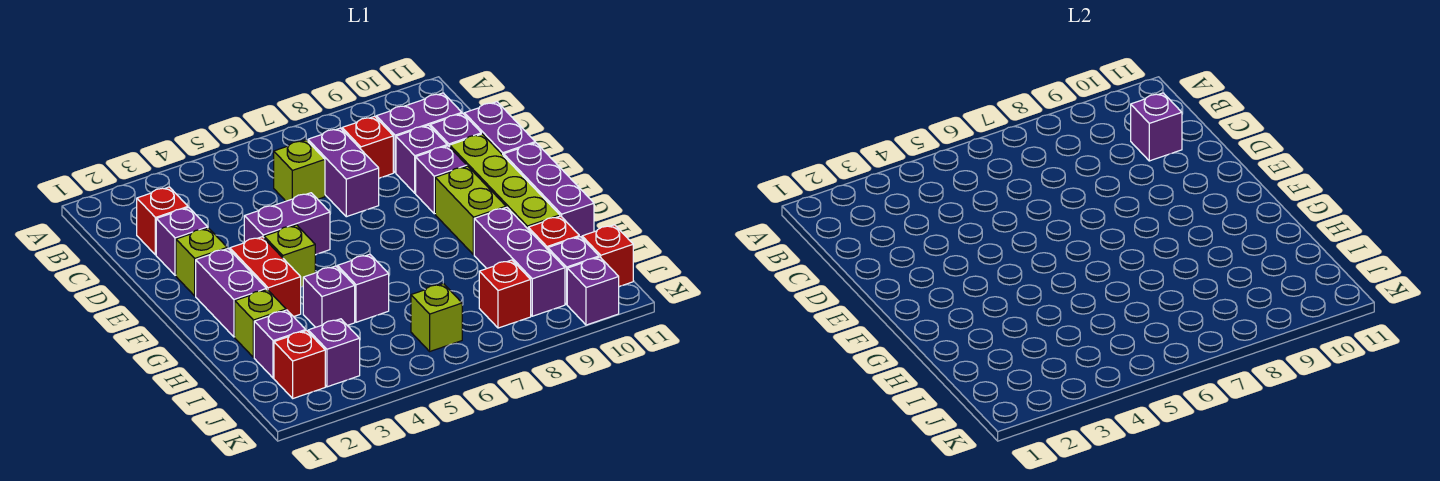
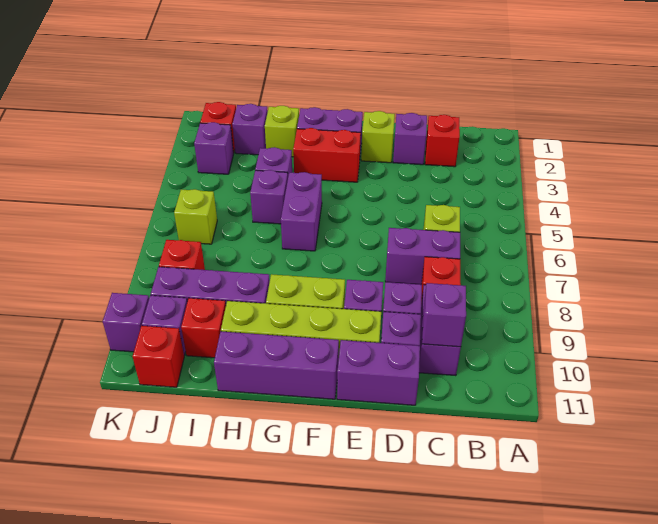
purple 1x2 brick [244,193,330,255] -> purple 1x2 brick moved to [281,172,322,251]
lime 1x1 brick [264,225,315,287] -> none

